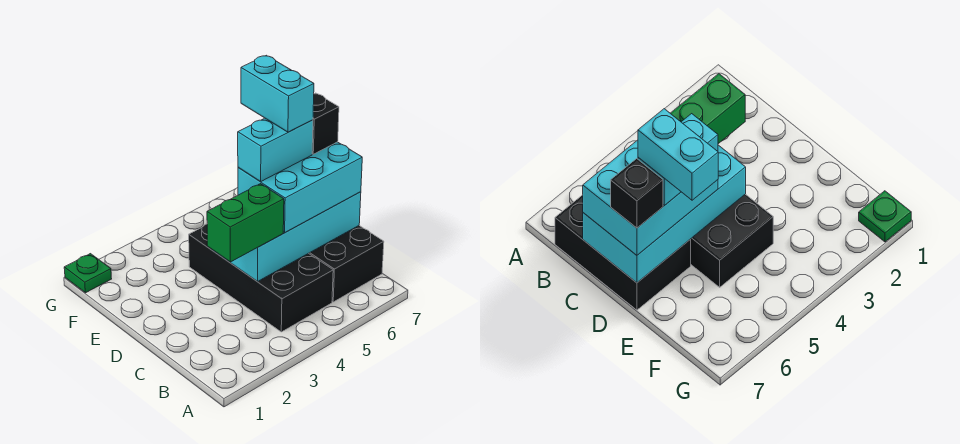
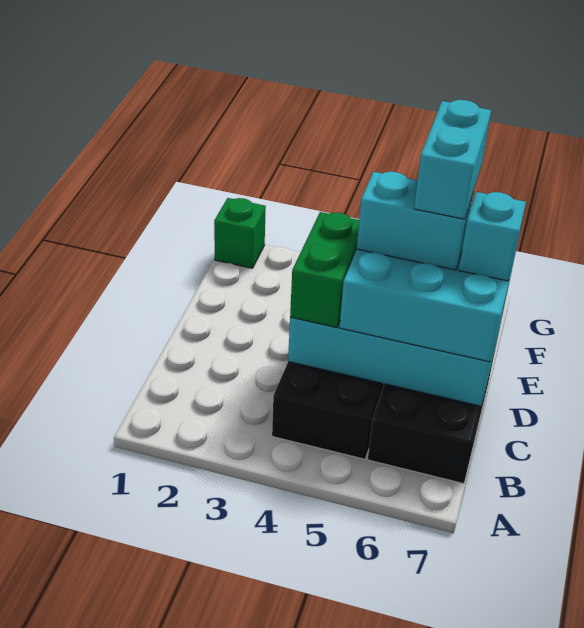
green 1x2 brick [207,184,284,262] -> green 1x2 brick turned to [290,212,359,328]
black 1x1 brick [312,93,339,154] -> cyan 1x1 brick [459,192,526,281]
green 1x1 plate [64,254,112,293] -> green 1x1 brick [214,198,266,268]

